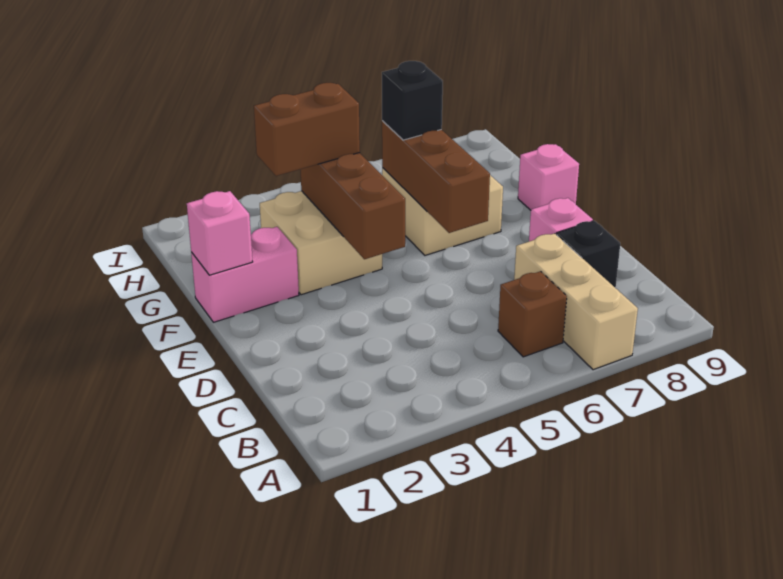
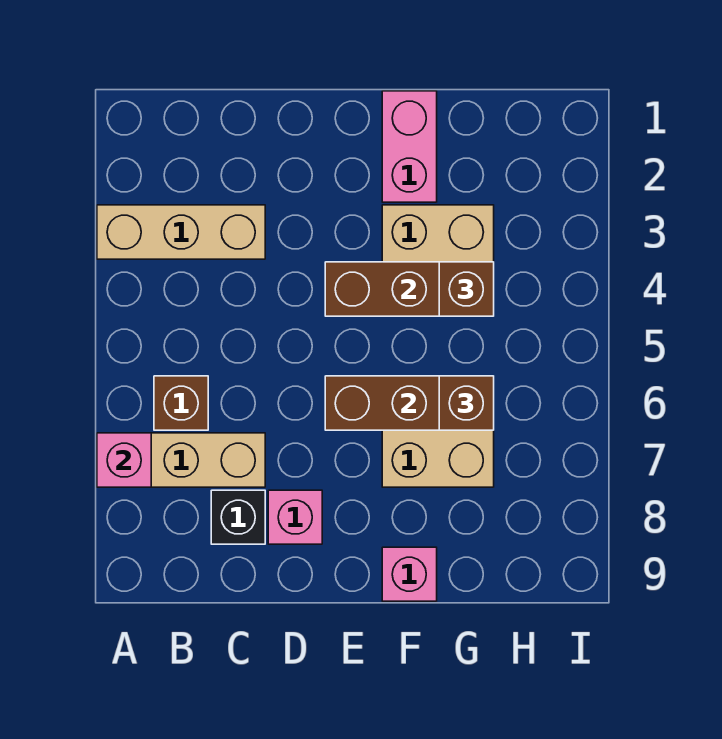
none -> tan 1x3 brick [97,205,265,259]
pink 1x1 brick [187,191,253,275] -> pink 1x1 brick moved to [97,433,151,487]
brown 1x2 brick [254,83,360,176] -> brown 1x1 brick [439,262,494,316]
black 1x1 brick [382,61,443,140] -> brown 1x1 brick [439,376,494,430]

